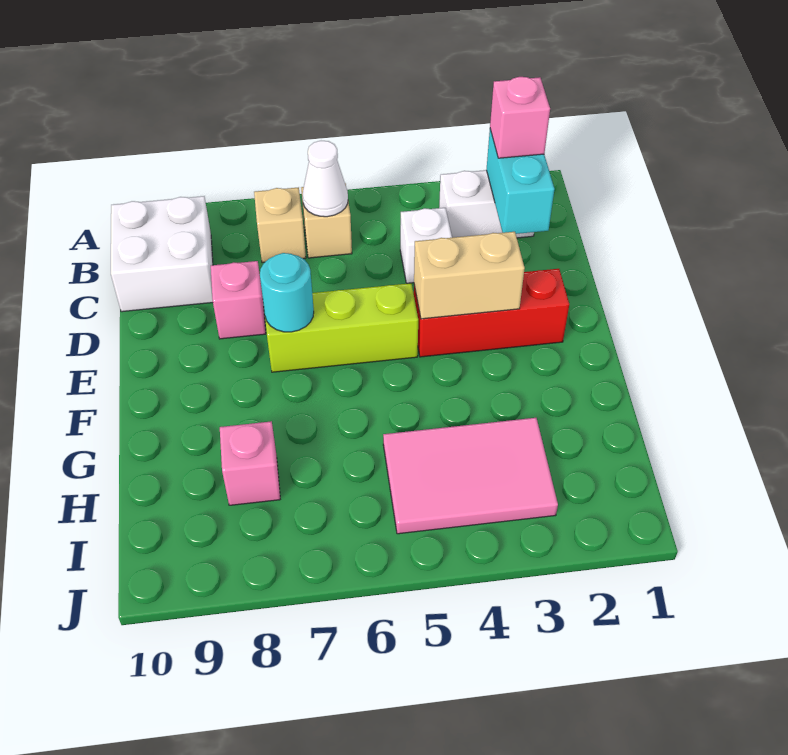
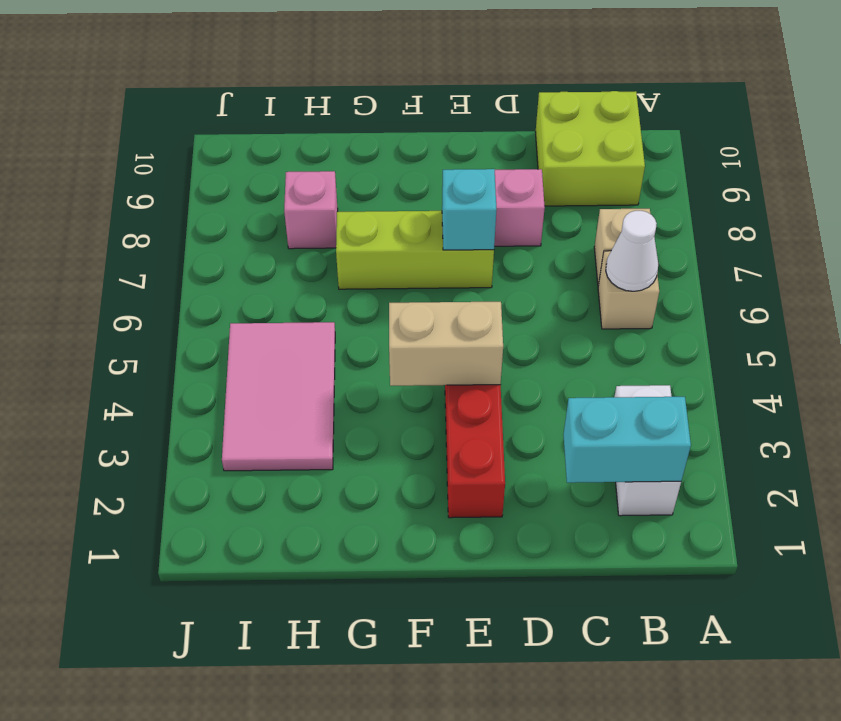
pink 1x1 brick [490,77,550,158] -> none
white 2x2 brick [111,196,213,312] -> lime 2x2 brick [536,91,645,206]
white 1x1 brick [400,208,452,283] -> none
tan 1x2 brick [414,232,525,319] -> tan 1x2 brick turned to [389,302,503,386]
lime 1x3 brick [265,283,418,372] -> lime 1x3 brick turned to [336,211,494,289]
cyan 1x1 round brick [260,253,314,332] -> cyan 1x1 brick [442,169,497,250]

